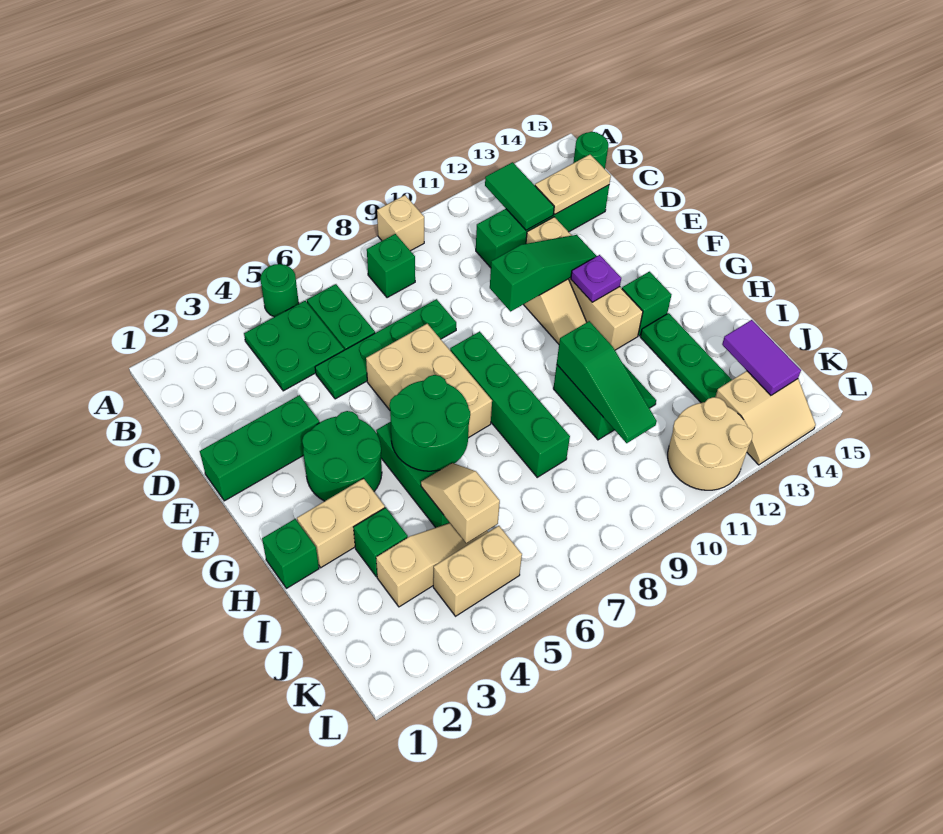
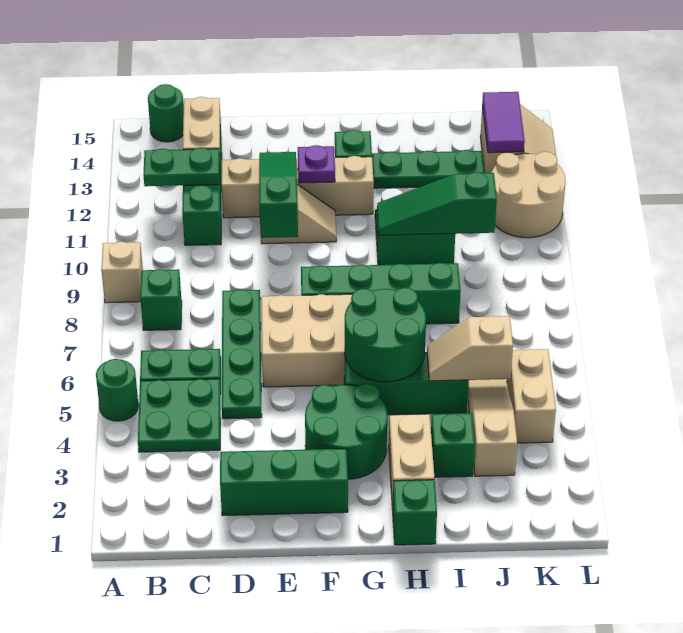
green 1x2 tile [485,162,554,230] -> green 1x2 plate [144,148,220,186]
green 1x3 brick [200,395,320,501] -> green 1x3 brick turned to [220,449,348,516]
green 1x3 slope [557,321,657,443] -> green 1x3 slope turned to [377,172,497,235]
purple 1x2 tile [722,320,801,395] -> purple 1x2 tile turned to [482,92,525,153]

